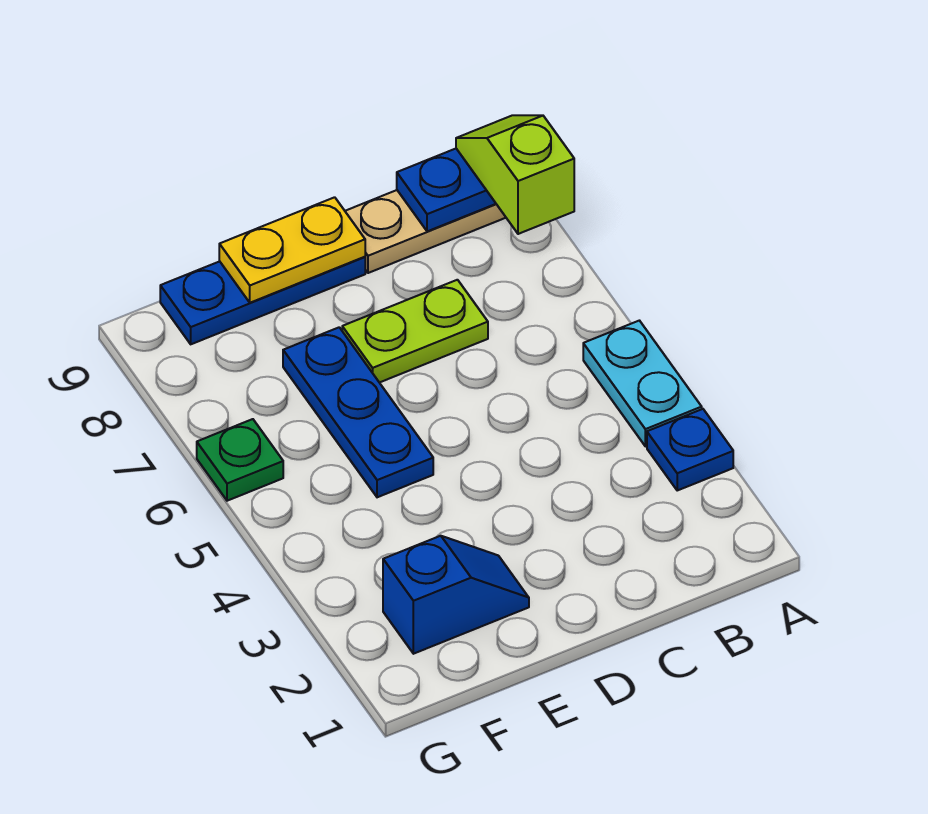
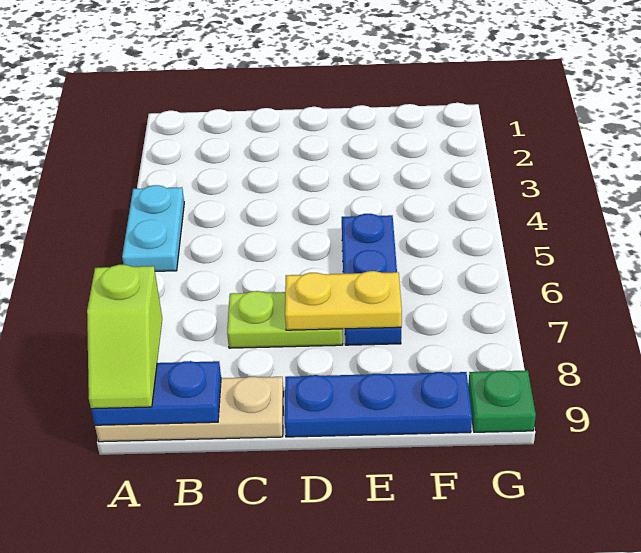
blue 1x1 plate [647,409,733,490] -> none
yellow 1x2 plate [219,197,365,303] -> yellow 1x2 plate moved to [285,271,402,330]
blue 1x2 slope [383,536,529,654] -> none
green 1x1 plate [197,419,283,501] -> green 1x1 plate moved to [468,370,536,432]

